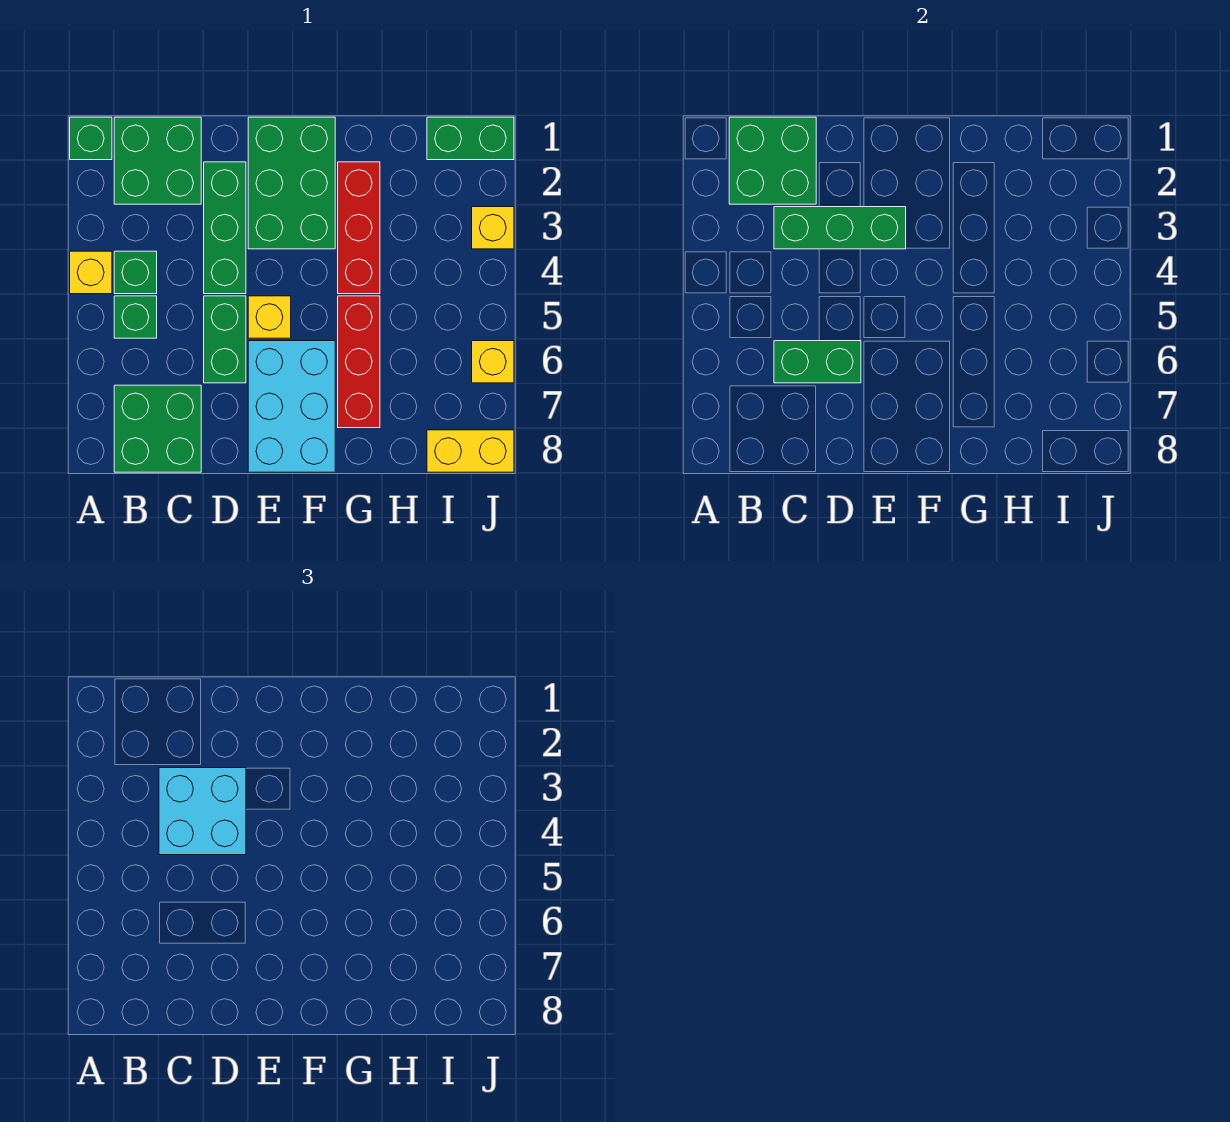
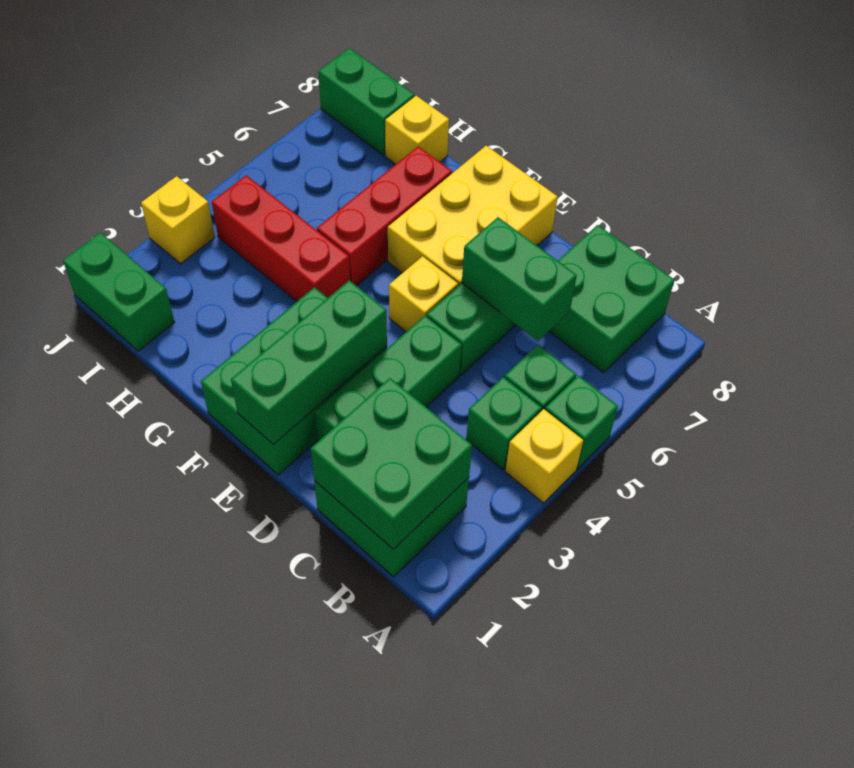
green 1x1 brick [70,117,112,160] -> green 1x1 brick moved to [545,376,618,469]
green 1x3 brick [774,207,906,249] -> green 1x3 brick turned to [231,280,387,445]
cyan 2x2 brick [159,768,246,855] -> none
cyan 2x3 brick [248,341,335,472] -> yellow 2x3 brick [388,146,558,286]
red 1x3 brick [338,162,380,294] -> red 1x3 brick turned to [212,175,350,301]
yellow 1x2 brick [427,430,514,472] -> green 1x2 brick [318,48,415,155]
yellow 1x1 brick [472,341,514,383] -> yellow 1x1 brick moved to [385,96,449,164]

